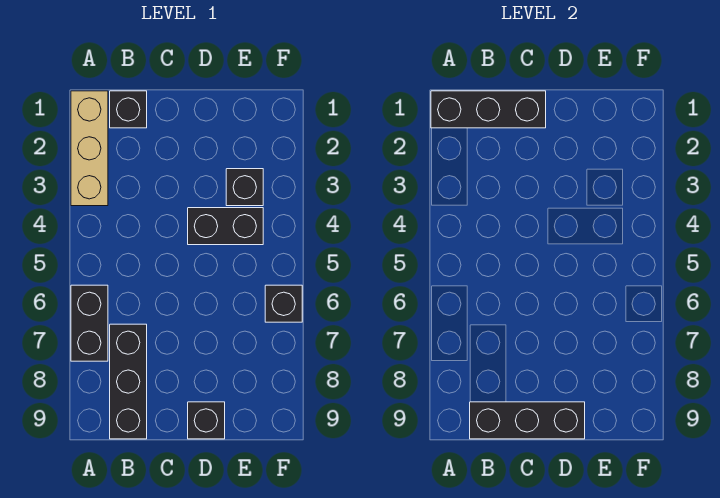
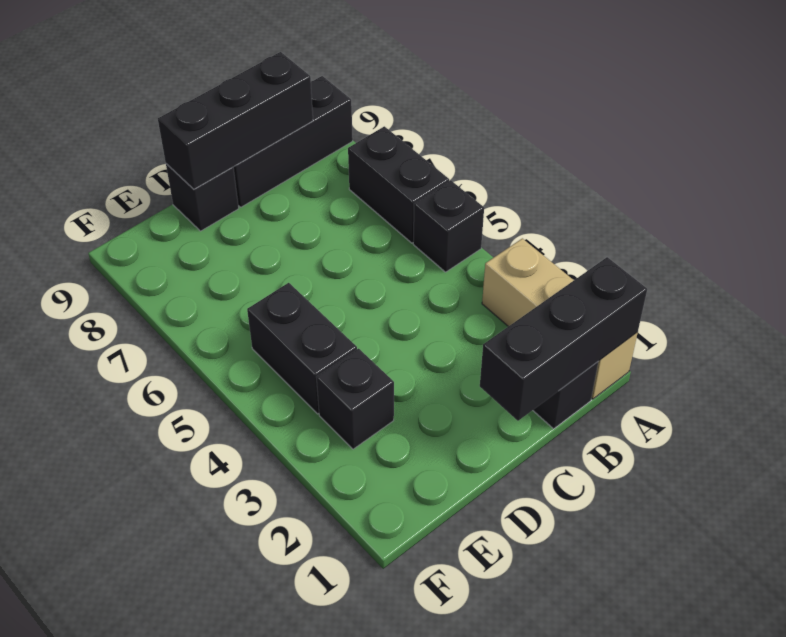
black 1x3 brick [110,324,147,439] -> black 1x3 brick turned to [234,76,353,207]
black 1x2 brick [188,208,263,245] -> black 1x2 brick turned to [247,283,357,414]
black 1x1 brick [265,285,302,322] -> black 1x1 brick moved to [413,181,484,272]

